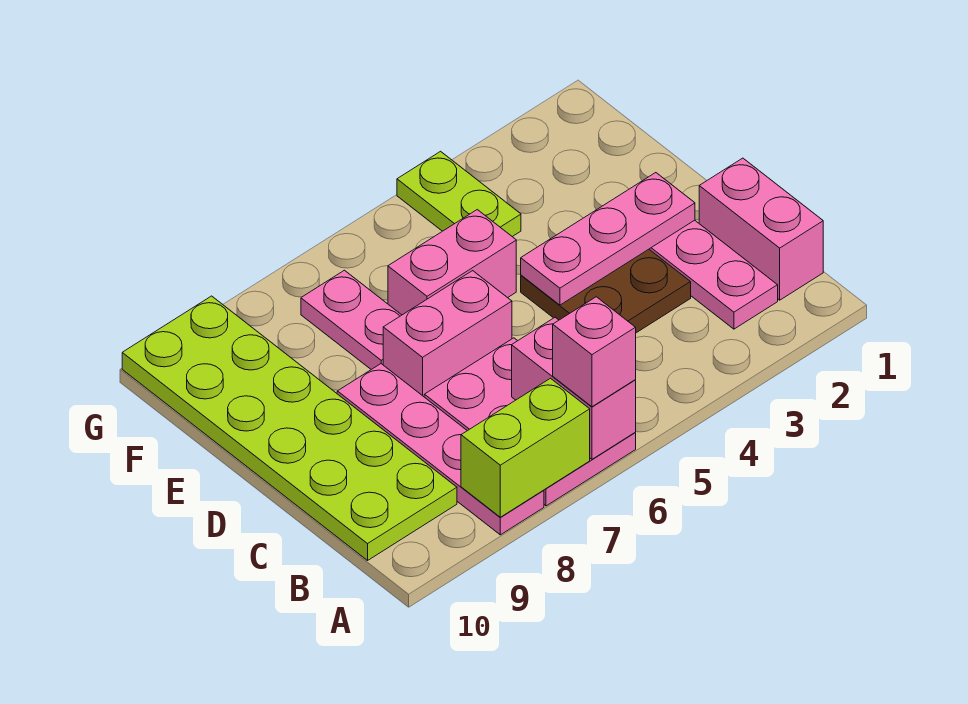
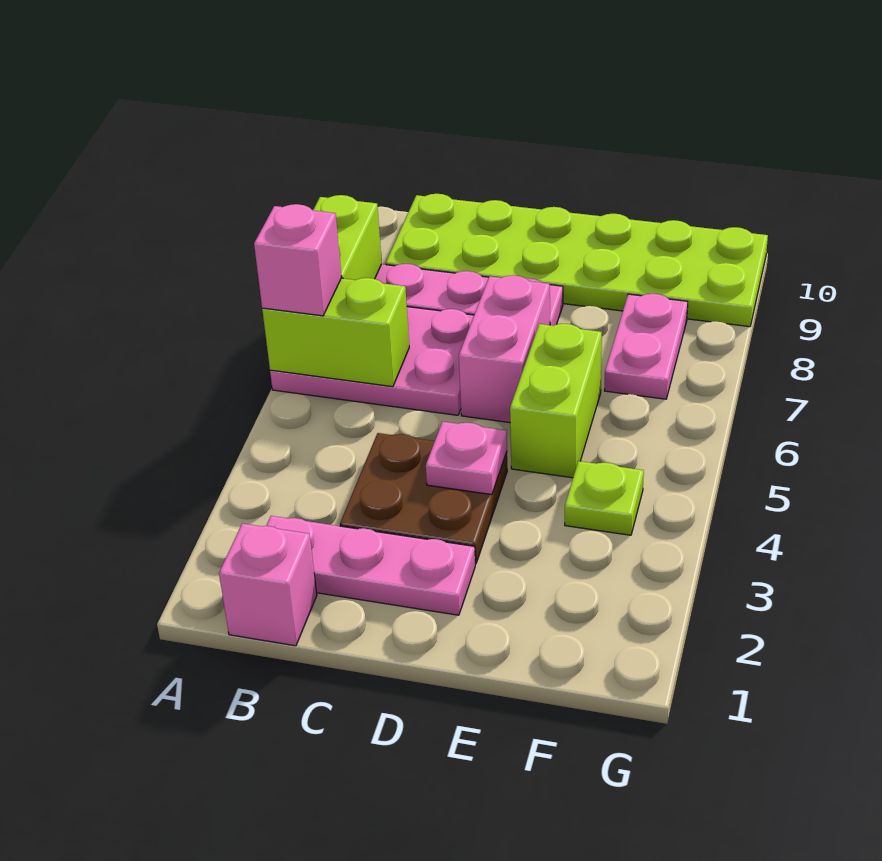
pink 1x2 brick [512,318,636,459] -> lime 1x2 brick [262,278,409,387]
pink 1x2 brick [699,158,823,300] -> pink 1x1 brick [219,523,317,646]
pink 1x3 plate [521,173,695,305] -> pink 1x1 plate [426,422,507,495]
pink 1x2 brick [388,210,516,315] -> lime 1x2 brick [510,324,602,478]
pink 1x2 plate [301,270,401,369] -> pink 1x2 plate turned to [605,294,688,399]
lime 1x2 plate [397,151,521,237] -> lime 1x1 plate [565,461,644,535]

